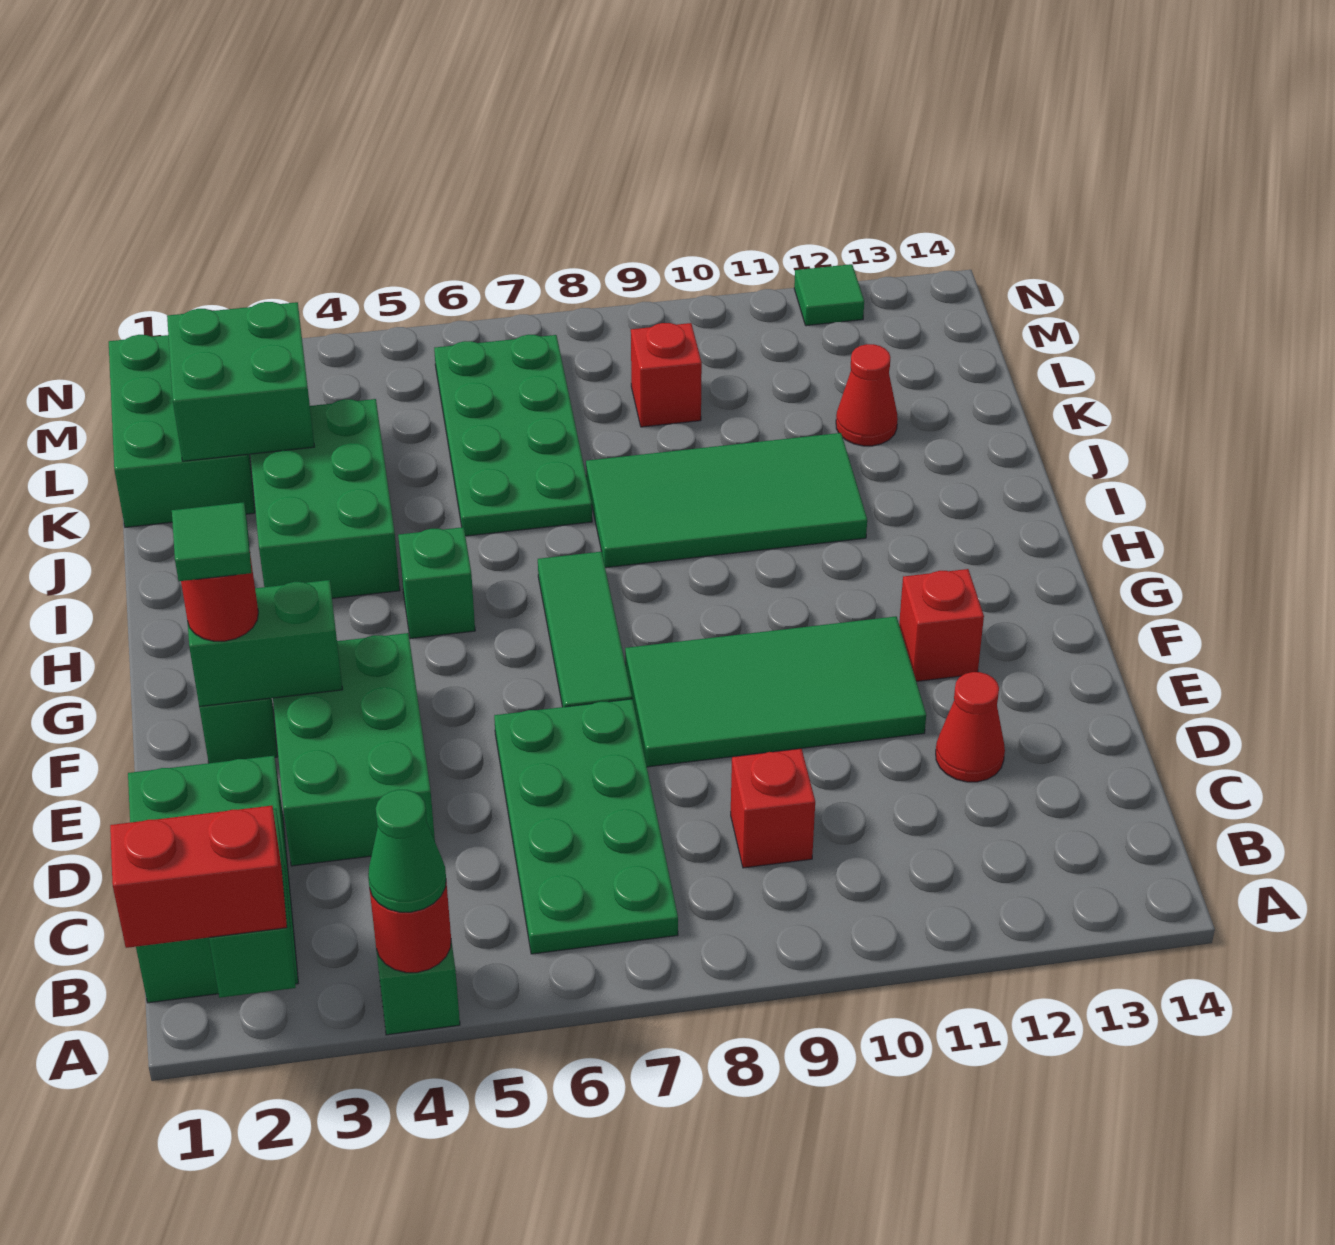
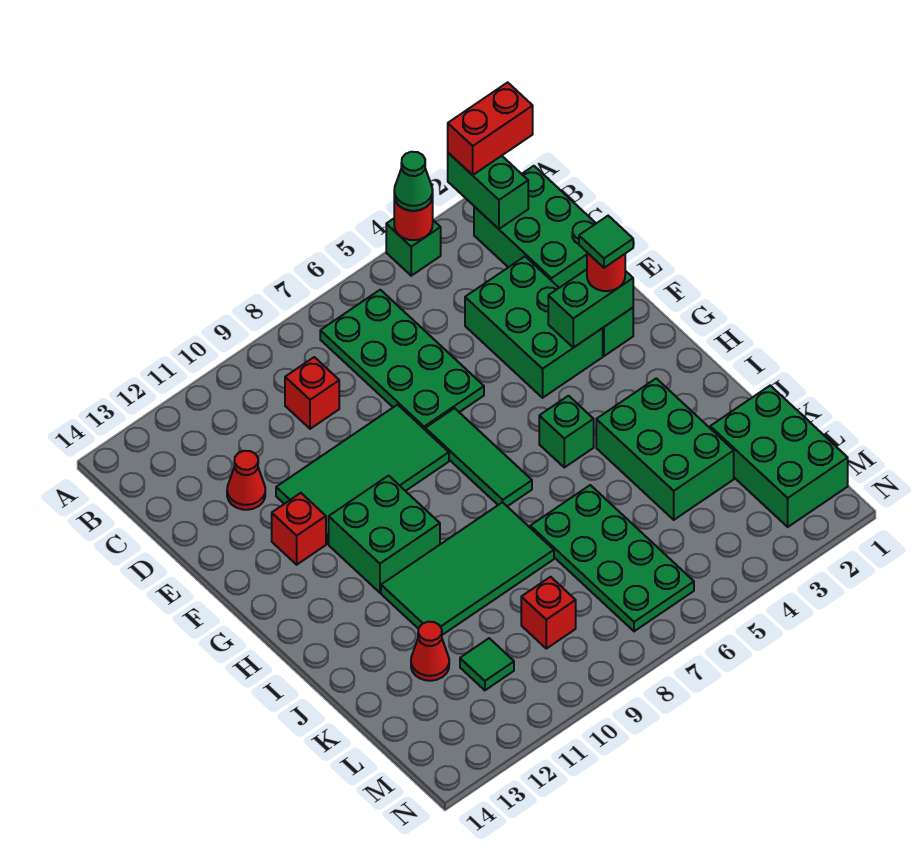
green 2x2 brick [167,302,314,461] -> green 2x2 brick moved to [329,476,440,593]
green 1x1 tile [794,264,864,326] -> green 1x1 tile moved to [460,638,514,690]

